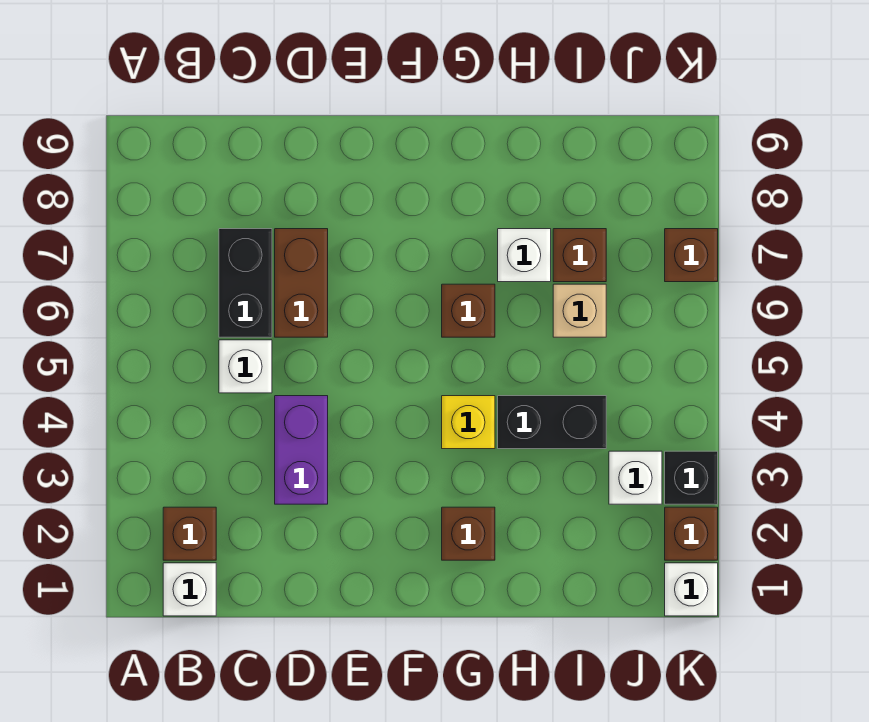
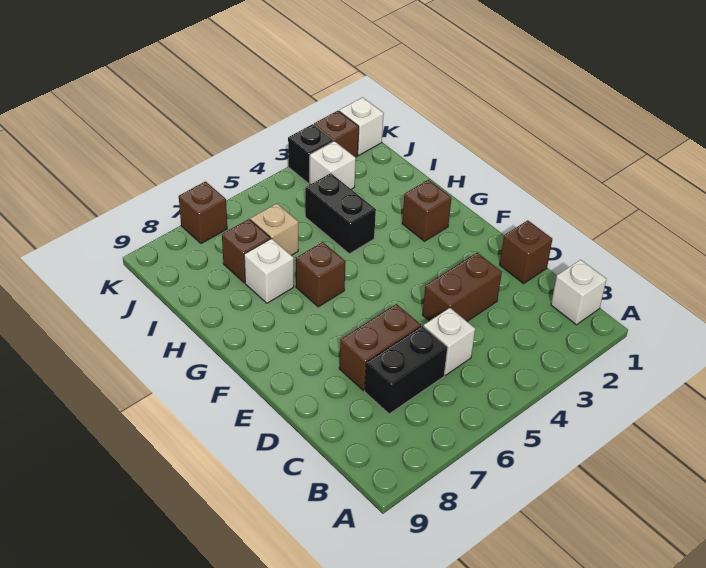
brown 1x1 brick [163,507,216,560] -> brown 1x1 brick moved to [500,220,552,284]
purple 1x2 brick [275,396,328,504] -> brown 1x2 brick [422,253,502,321]
yellow 1x1 brick [442,396,495,449] -> none

